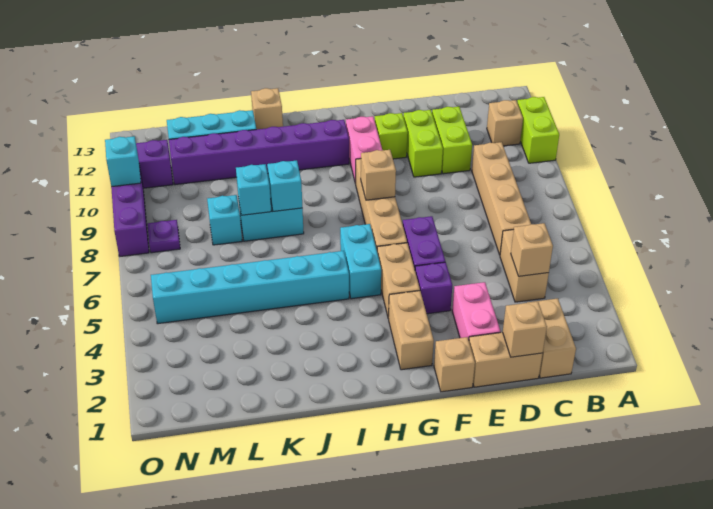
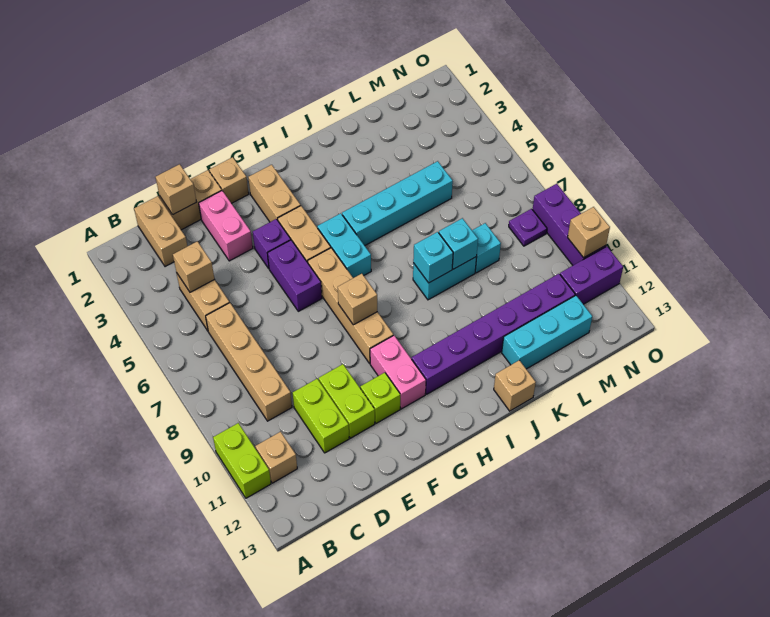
cyan 1x6 brick [151,251,349,324] -> cyan 1x4 brick [342,161,453,246]
cyan 1x1 brick [105,136,141,187] -> tan 1x1 brick [568,207,610,258]

